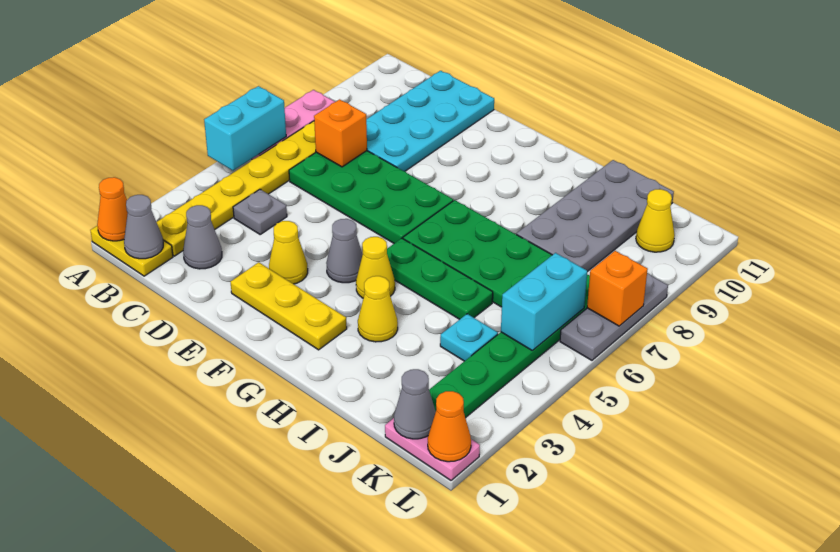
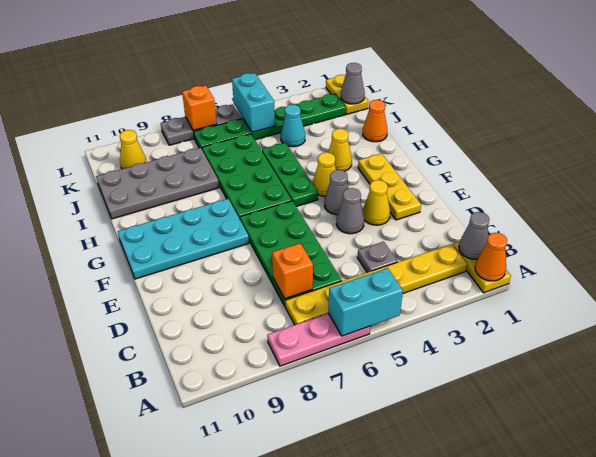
grey 1x1 cone [183,205,222,269] -> grey 1x1 cone moved to [336,188,364,234]
cyan 2x4 plate [366,71,494,171] -> cyan 2x4 plate moved to [118,199,249,279]
cyan 1x1 plate [440,314,498,361] -> cyan 1x1 cone [281,105,305,147]
pink 1x2 plate [385,418,480,480] -> yellow 1x2 plate [326,75,368,114]
cyan 1x2 brick [501,253,587,351] -> cyan 1x2 brick turned to [232,73,275,132]
orange 1x1 cone [428,391,471,462] -> orange 1x1 cone moved to [363,100,387,142]

